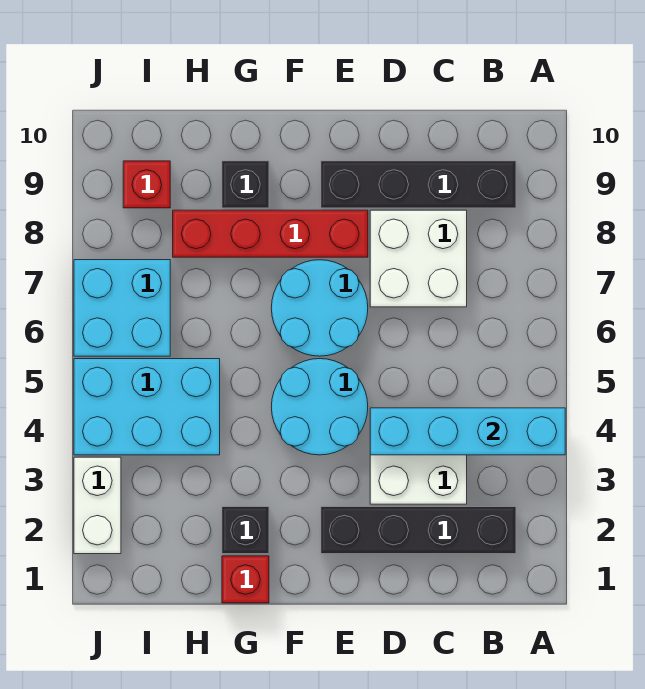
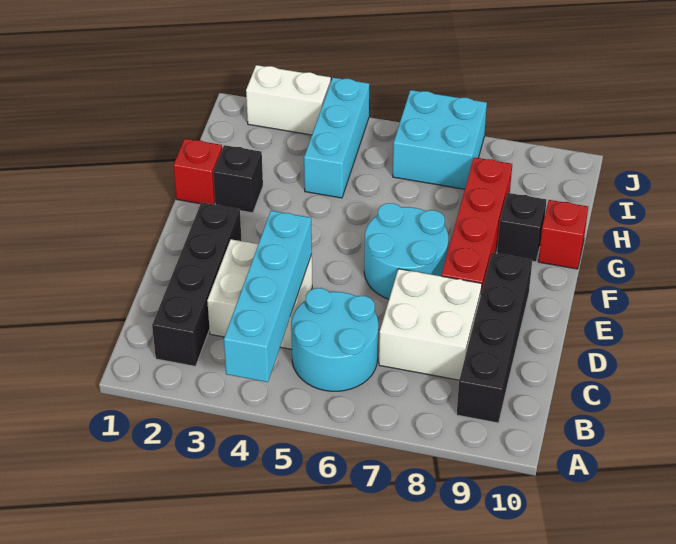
cyan 2x2 round brick [271,359,368,455] -> cyan 2x2 round brick moved to [291,288,378,391]
cyan 2x3 brick [74,359,220,455] -> cyan 1x3 brick [304,78,369,198]
red 1x1 brick [123,161,170,208] -> red 1x1 brick moved to [538,200,588,269]

